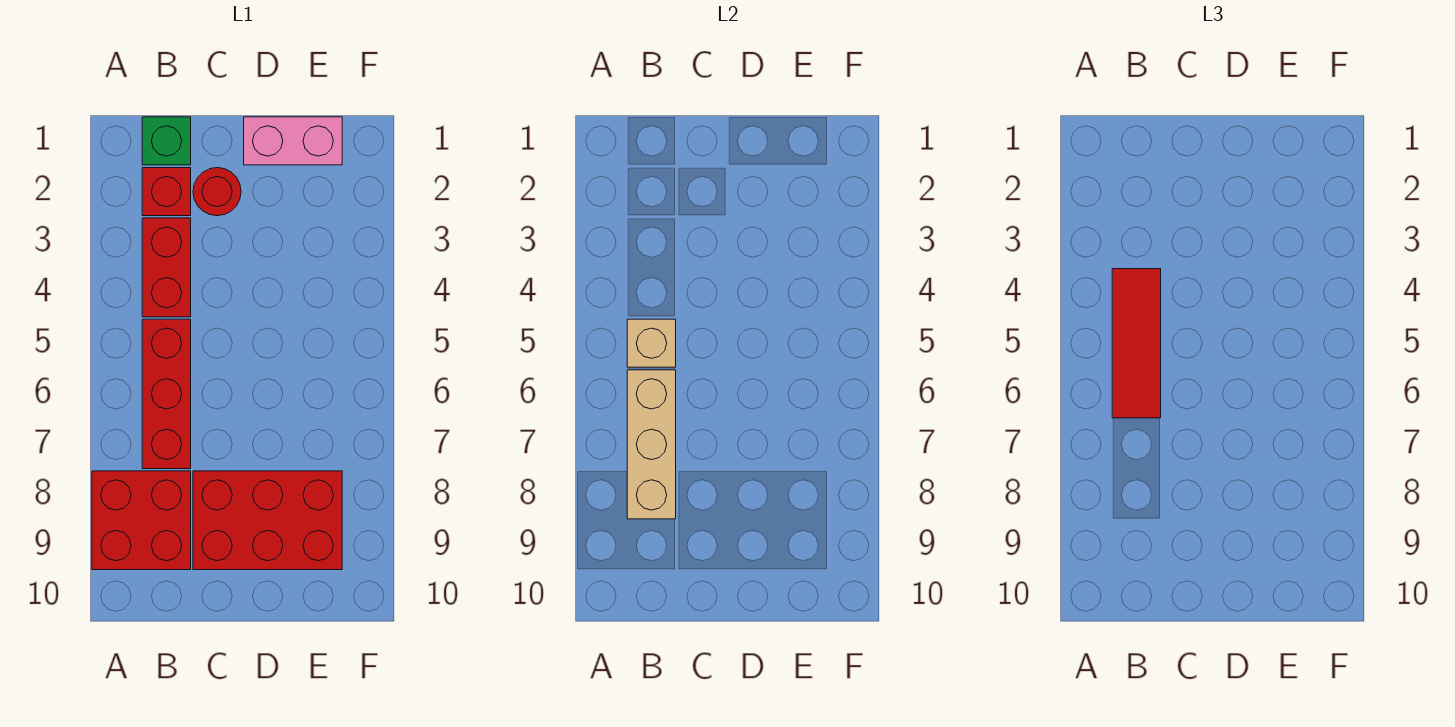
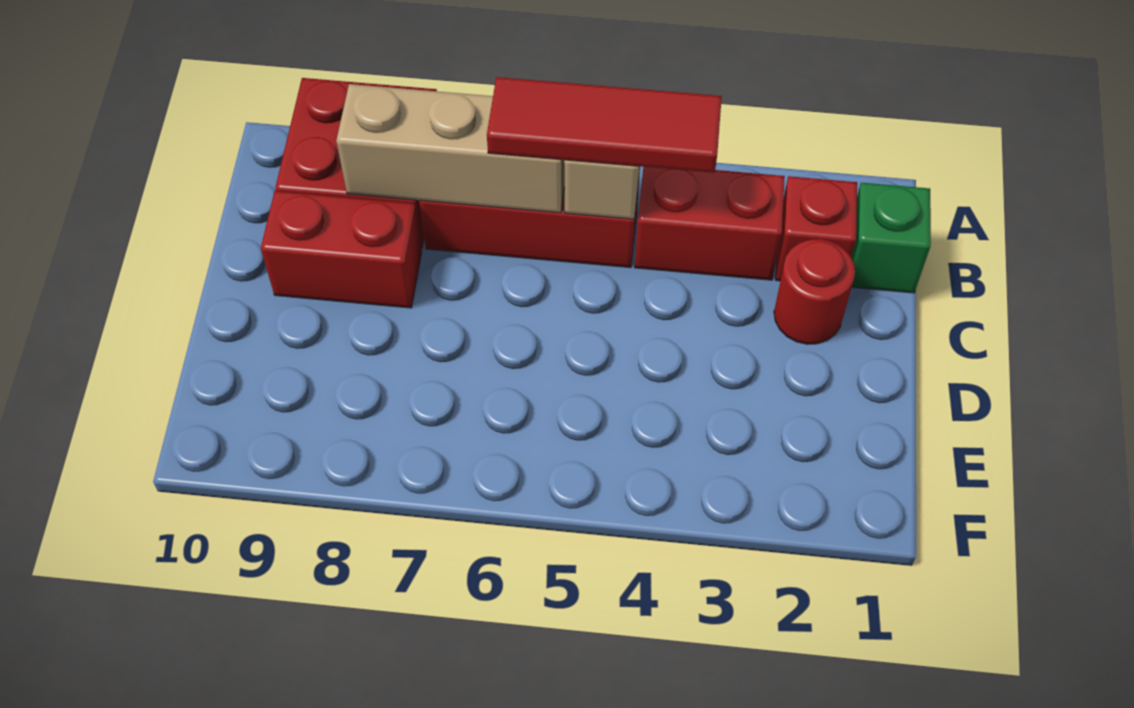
red 2x3 brick [193,471,342,570] -> red 1x2 brick [261,191,422,308]
pink 1x2 brick [244,117,342,165] -> none

